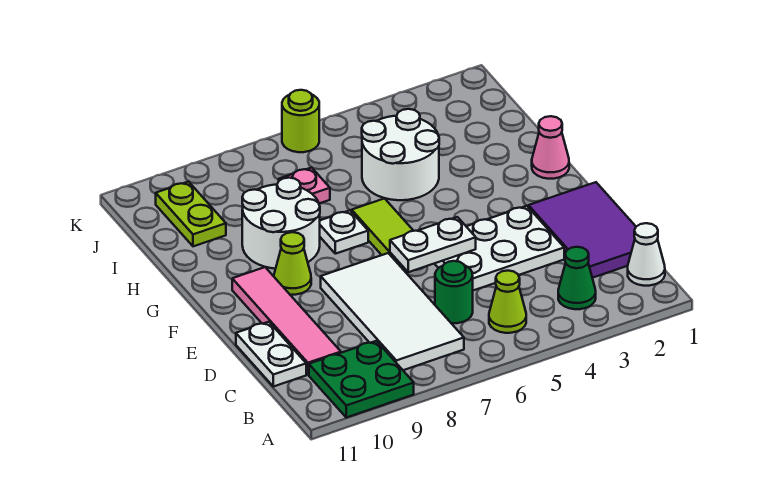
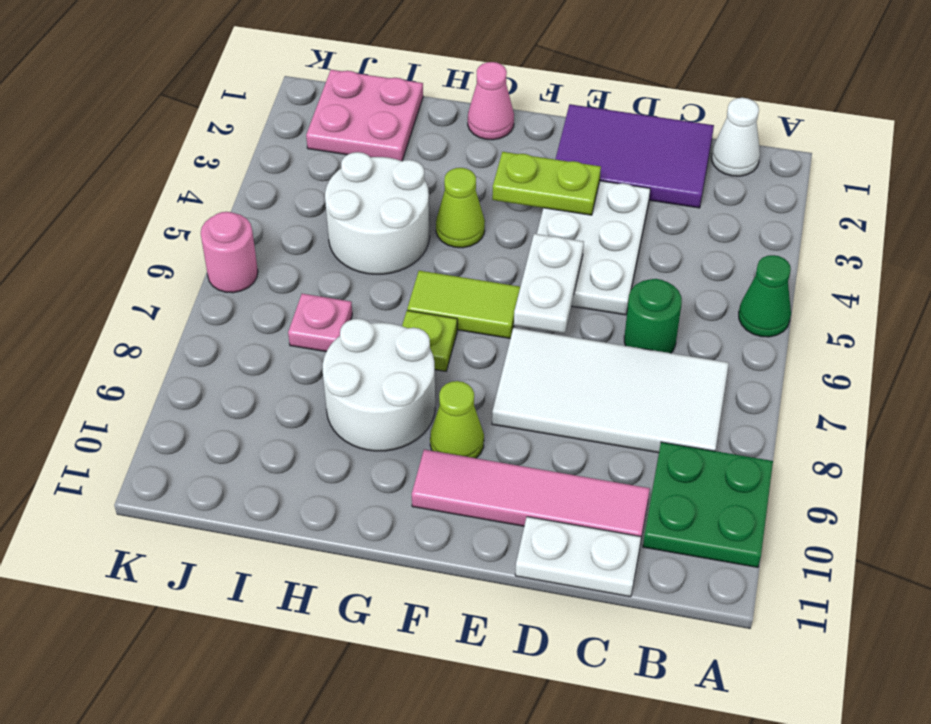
green 1x1 cone [558,247,596,309] -> green 1x1 cone moved to [739,255,791,337]
lime 1x1 cone [489,271,526,333] -> lime 1x1 cone moved to [436,168,485,248]
white 1x1 plate [320,210,368,254] -> lime 1x1 plate [402,311,457,371]
none -> pink 2x2 plate [306,70,423,161]
lime 1x2 plate [156,182,226,246] -> lime 1x2 plate moved to [492,152,601,215]
lime 1x1 round brick [282,90,319,152] -> pink 1x1 round brick [201,212,258,293]

